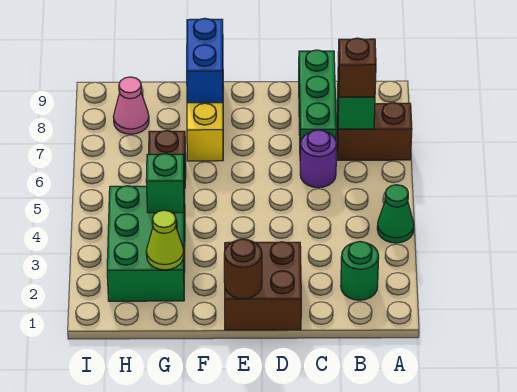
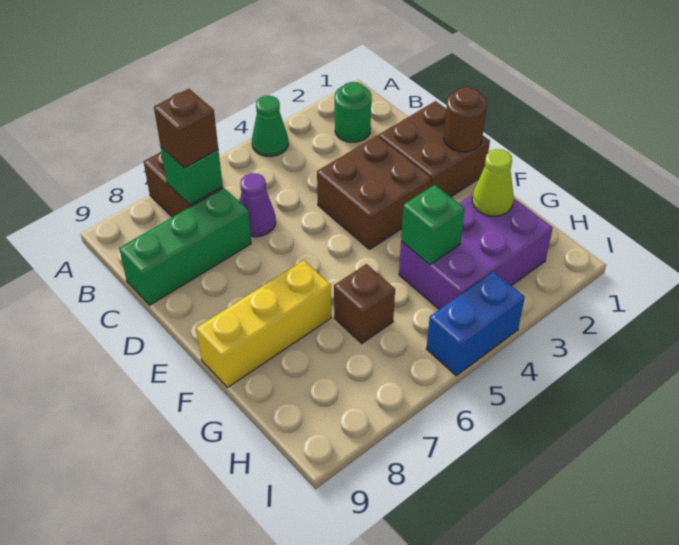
purple 1x1 round brick [300,130,337,188] -> purple 1x1 cone [240,173,276,237]
none -> brown 2x2 brick [317,135,431,249]
blue 1x2 brick [187,18,223,103] -> blue 1x2 brick moved to [426,272,525,376]
green 2x3 brick [107,186,185,301] -> purple 2x3 brick [399,195,553,309]
pink 1x1 cone [113,77,149,134] -> none

